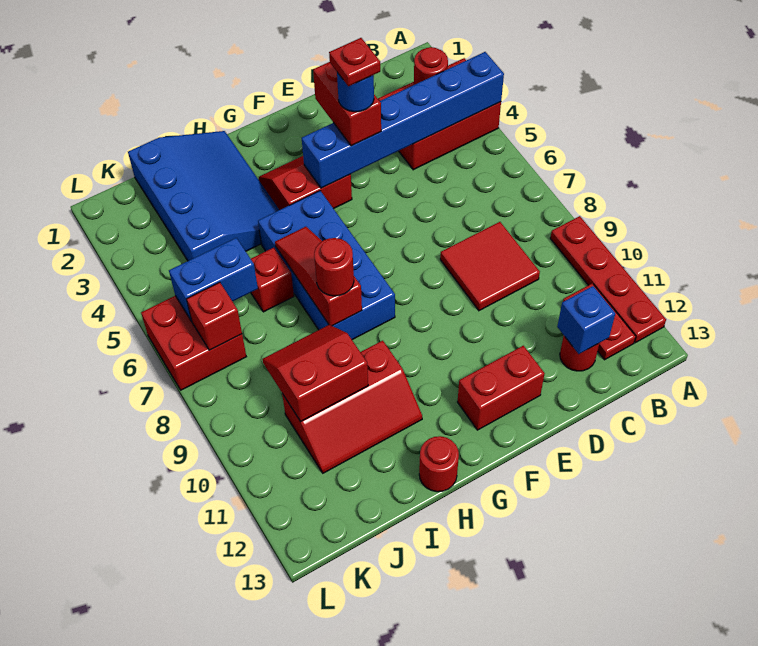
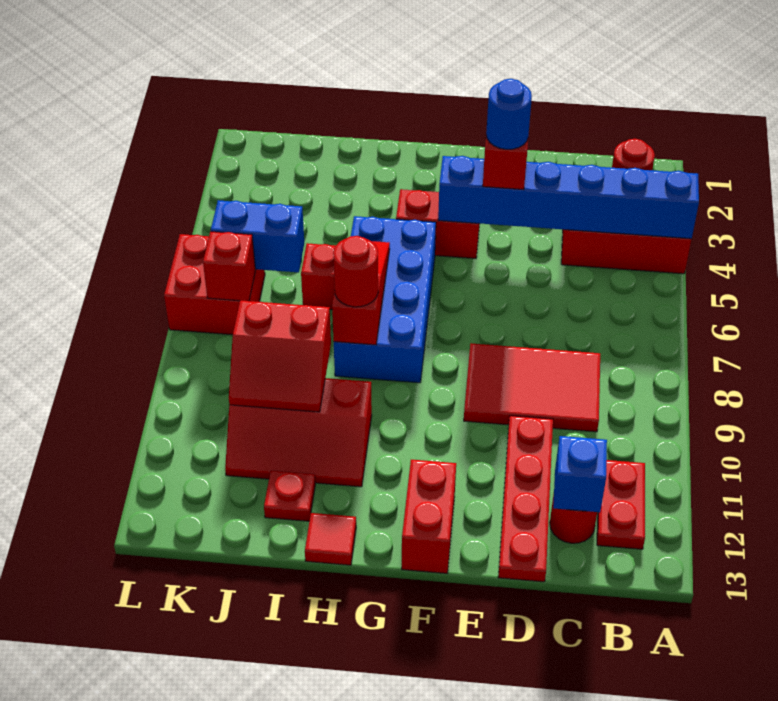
red 1x4 plate [550,216,666,343] -> red 1x4 plate moved to [498,416,553,582]
red 2x2 tile [440,222,540,311] -> red 2x3 tile [464,343,600,432]
red 1x1 plate [329,38,380,86] -> red 1x1 plate moved to [264,471,315,521]
red 1x2 brick [458,346,545,430] -> red 1x2 brick turned to [402,460,456,573]
blue 3x4 slope [128,131,279,261] -> none
red 1x1 round brick [419,436,459,492] -> red 1x1 tile [305,513,356,565]
red 2x2 slope [262,325,368,422] -> red 2x2 slope turned to [229,300,331,412]

